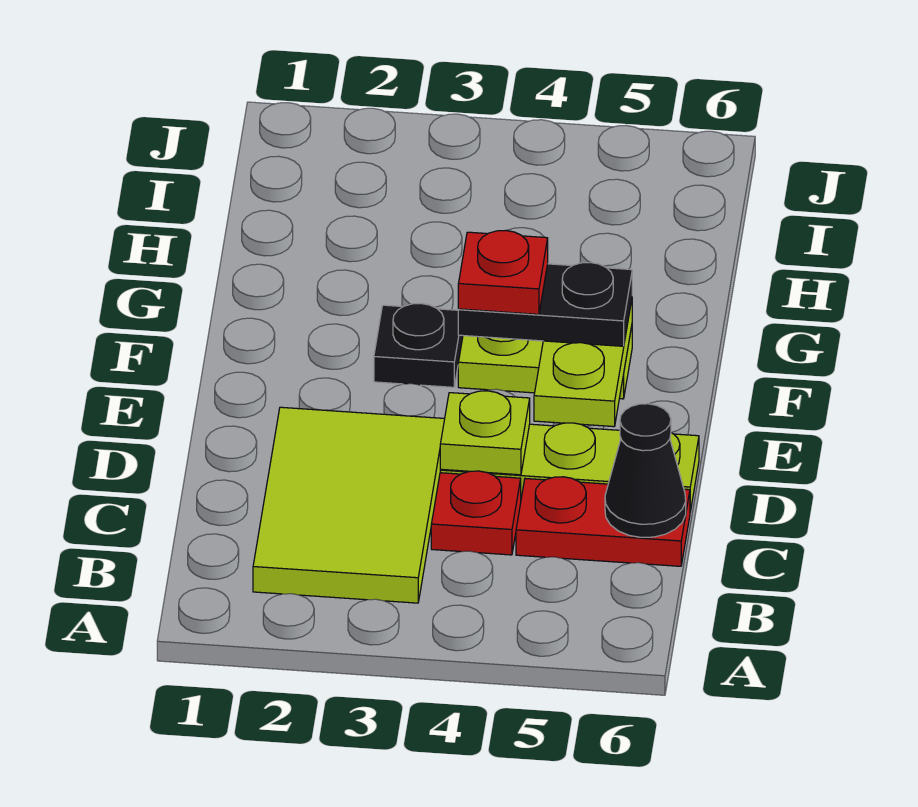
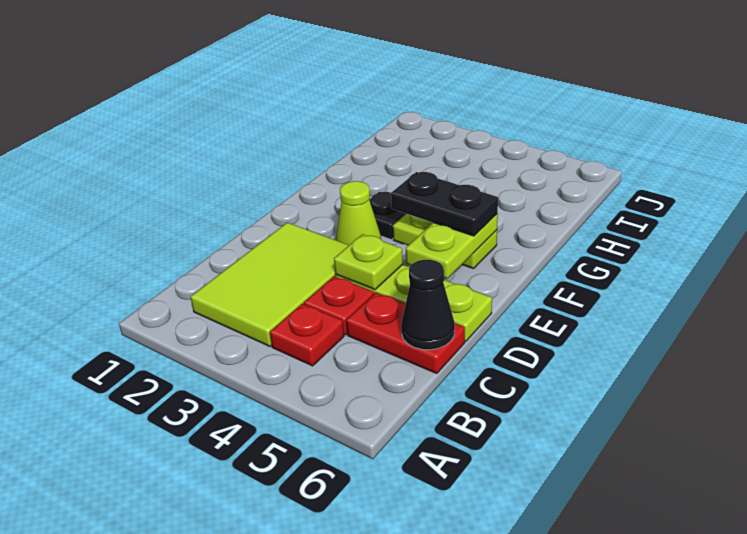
none -> lime 1x1 cone [336,181,381,245]
red 1x1 plate [458,230,548,314] -> red 1x1 plate moved to [270,304,344,366]

